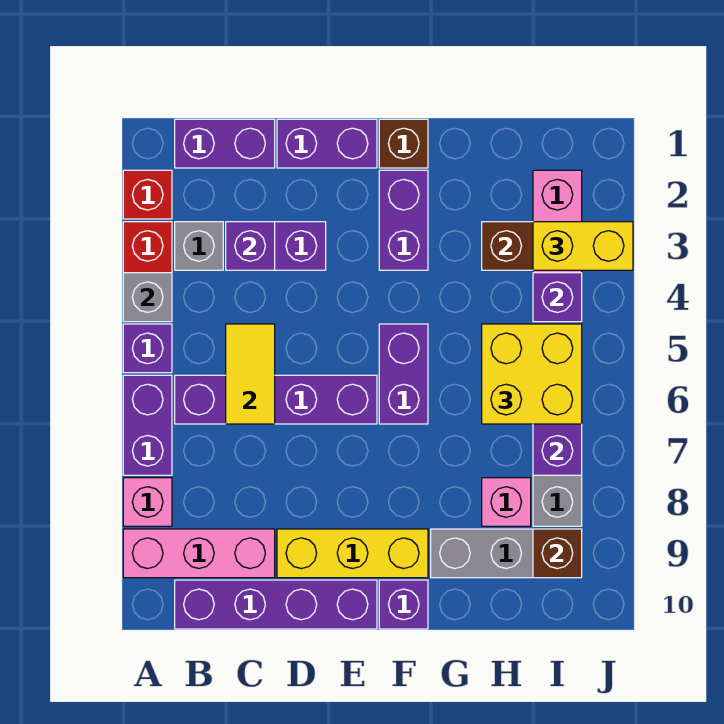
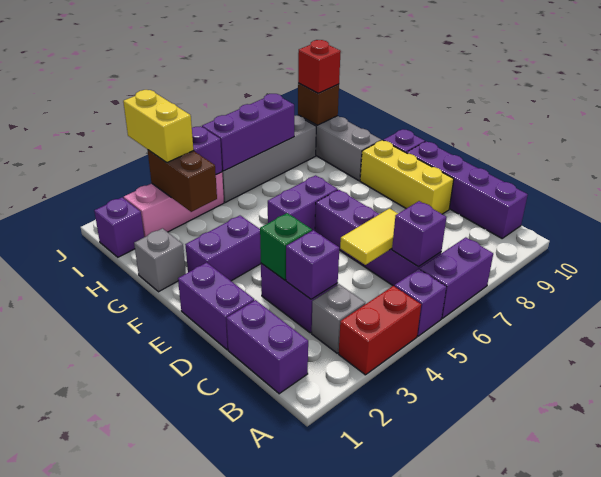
red 1x1 brick [123,170,172,219] -> red 1x1 brick moved to [298,40,341,93]
grey 1x1 brick [123,273,172,322] -> grey 1x1 brick moved to [134,228,186,292]
pink 1x1 brick [123,478,172,526] -> none
pink 1x3 brick [123,529,275,578] -> none
none -> purple 1x1 brick [392,201,446,267]
none -> green 1x1 brick [260,213,312,280]
brown 1x1 brick [379,119,428,168] -> none
yellow 2x2 brick [482,324,582,424] -> none
pink 1x1 brick [482,478,531,526] -> none
none -> purple 1x1 brick [94,197,144,257]

